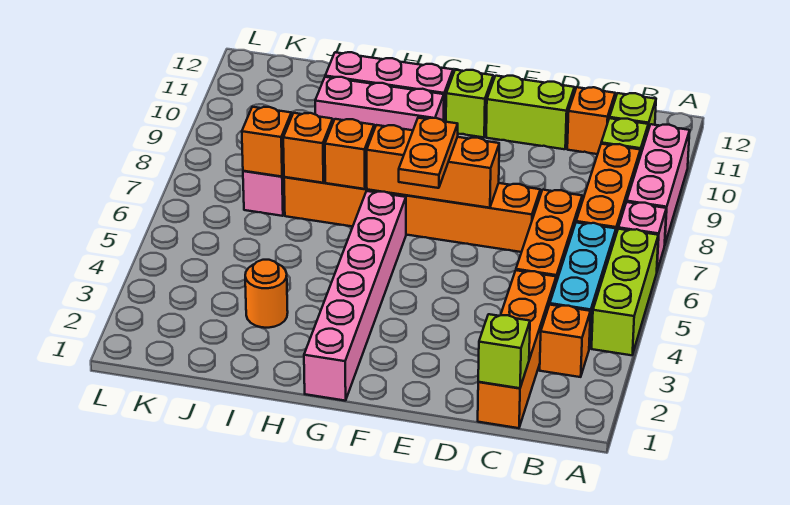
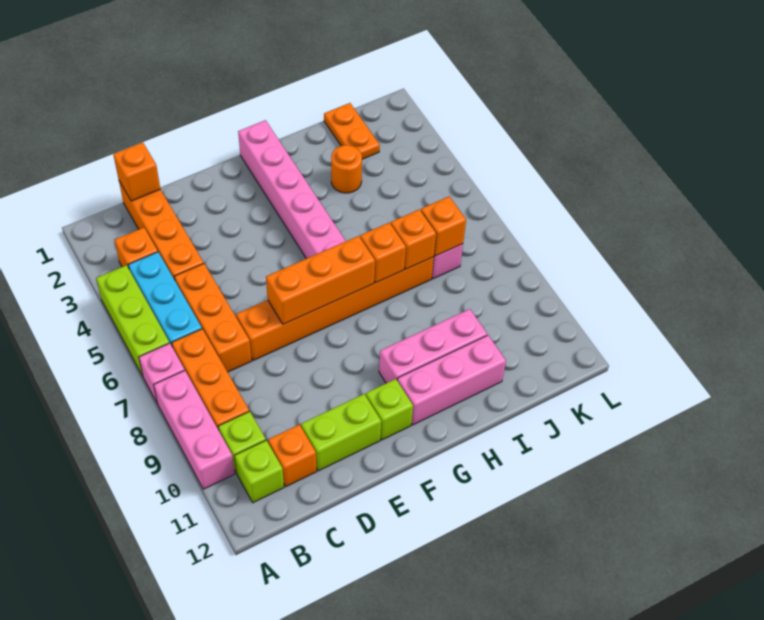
lime 1x1 brick [478,314,530,388] -> orange 1x1 brick [113,142,160,201]
orange 1x2 plate [399,118,458,188] -> orange 1x2 plate moved to [324,103,380,159]

